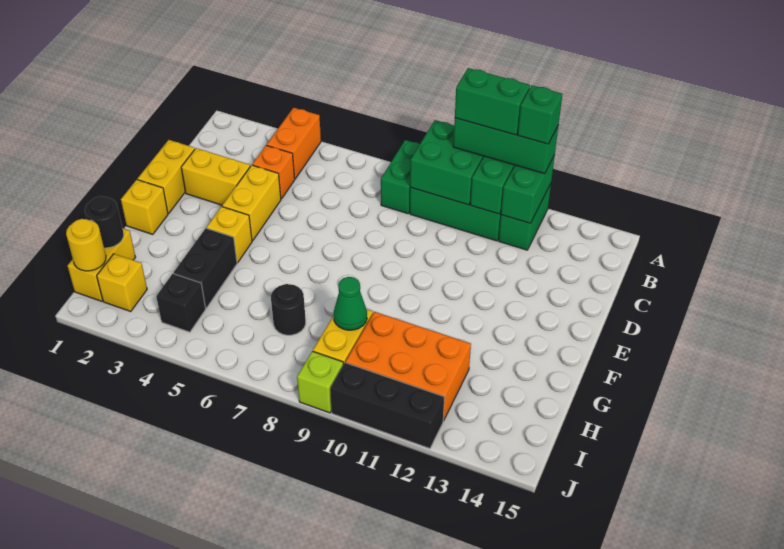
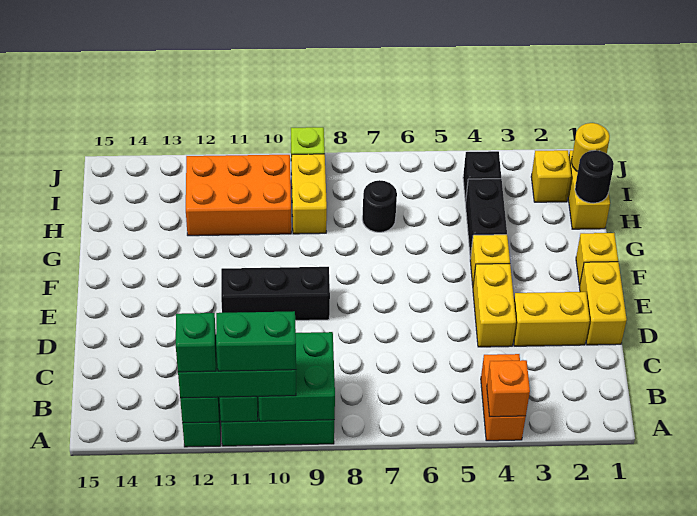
green 1x2 brick [381,140,420,214] -> none
orange 1x1 brick [252,145,295,199] -> orange 1x1 brick moved to [487,360,530,417]
green 1x1 cone [334,277,367,330] -> none
black 1x3 brick [330,363,444,448] -> black 1x3 brick moved to [221,267,330,320]

